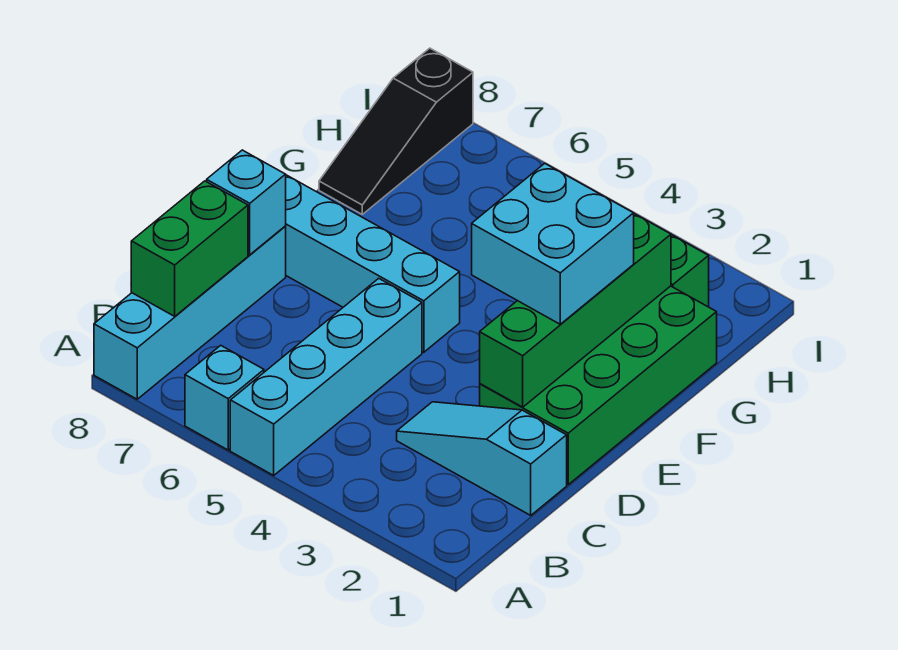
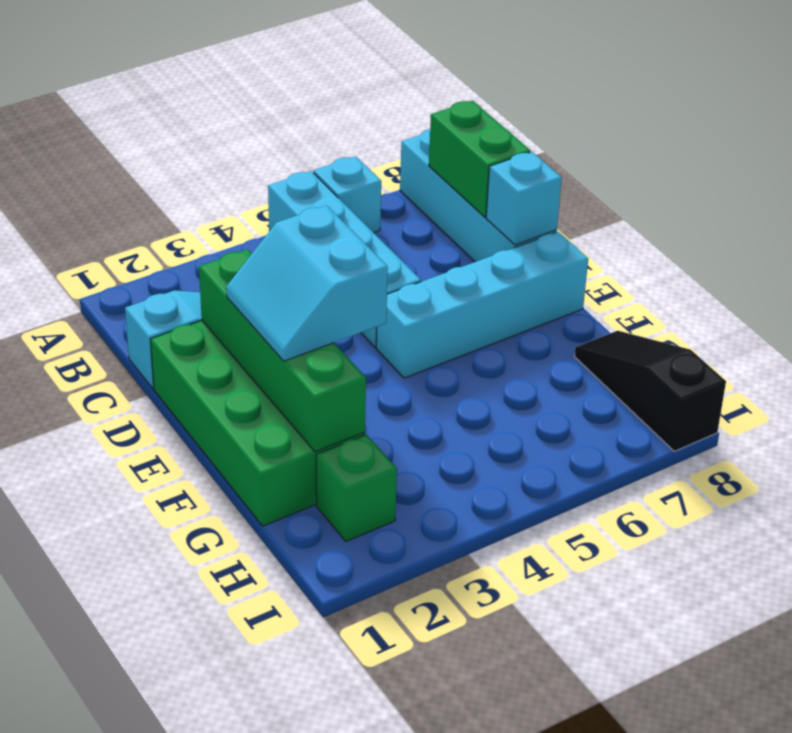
cyan 2x2 brick [472,163,634,324] -> cyan 2x2 slope [226,206,388,361]

